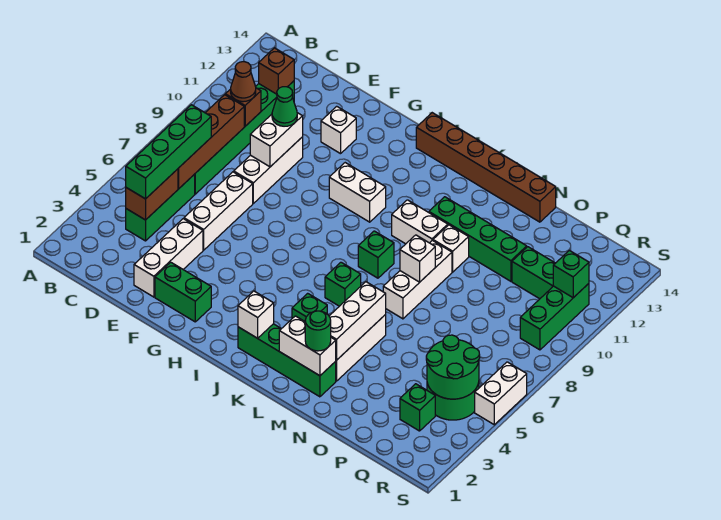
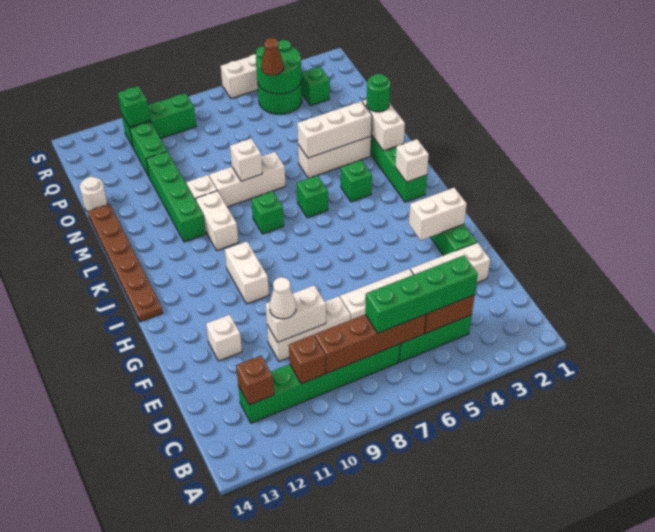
brown 1x1 cone [231,62,256,102] -> brown 1x1 cone moved to [261,38,284,75]
green 1x1 cone [272,87,297,126] -> white 1x1 cone [269,277,296,319]
none -> white 1x2 brick [409,188,467,240]
brown 1x6 brick [416,113,556,222] -> brown 1x6 plate [88,204,163,322]
none -> white 1x1 round brick [80,177,107,212]

